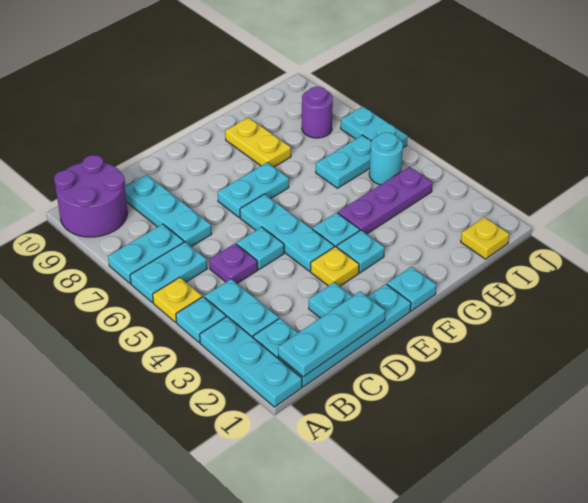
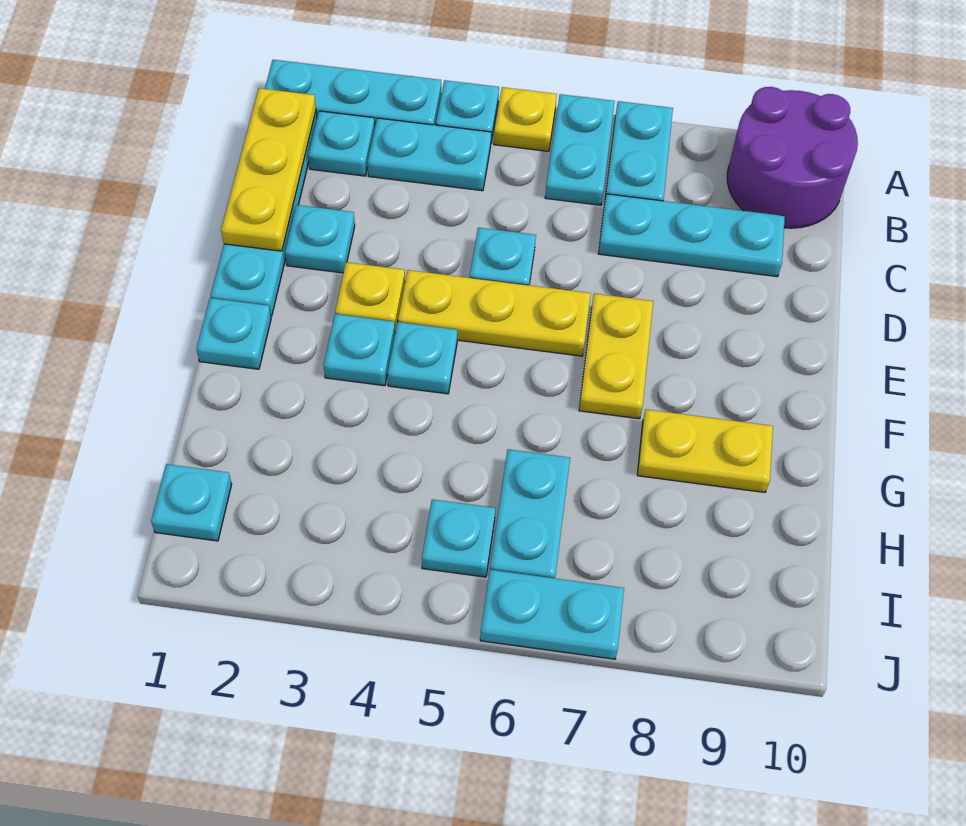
cyan 1x3 plate [278,291,385,377] -> yellow 1x3 plate [221,88,316,251]
purple 1x1 plate [209,244,258,283] -> none
cyan 1x3 plate [240,194,334,271] -> yellow 1x3 plate [398,270,591,356]
cyan 1x2 plate [218,163,289,218] -> yellow 1x2 plate [579,294,653,419]
purple 1x3 plate [338,167,433,234] -> none
yellow 1x1 plate [461,217,509,259] -> cyan 1x1 plate [151,464,232,541]
cyan 1x1 round brick [369,133,403,185] -> cyan 1x1 plate [422,499,495,577]
purple 1x1 round brick [302,87,333,138] -> none

